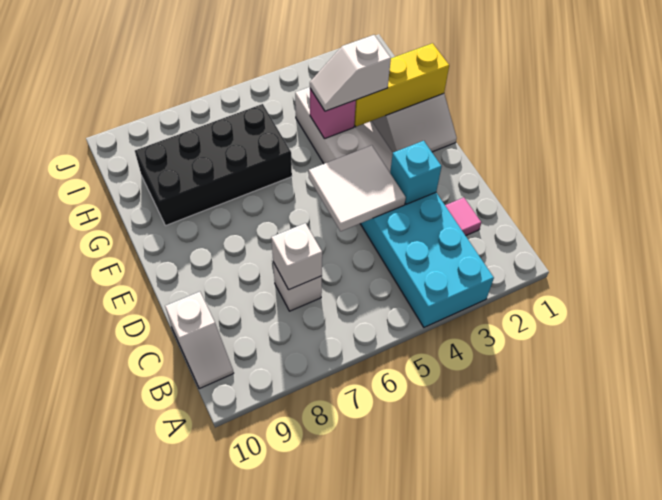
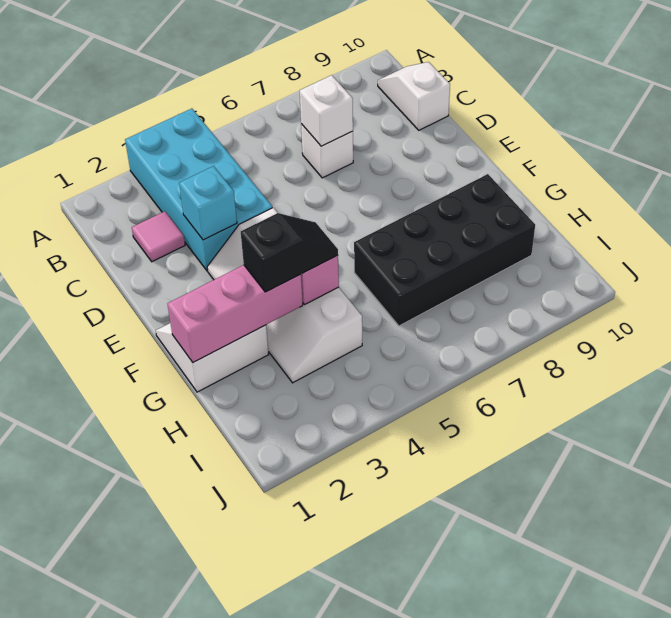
white 2x2 tile [309,145,406,231] -> none
yellow 1x3 brick [354,43,449,127] -> pink 1x3 brick [167,265,303,362]
white 1x2 slope [310,35,391,111] -> black 1x2 slope [241,213,338,292]

